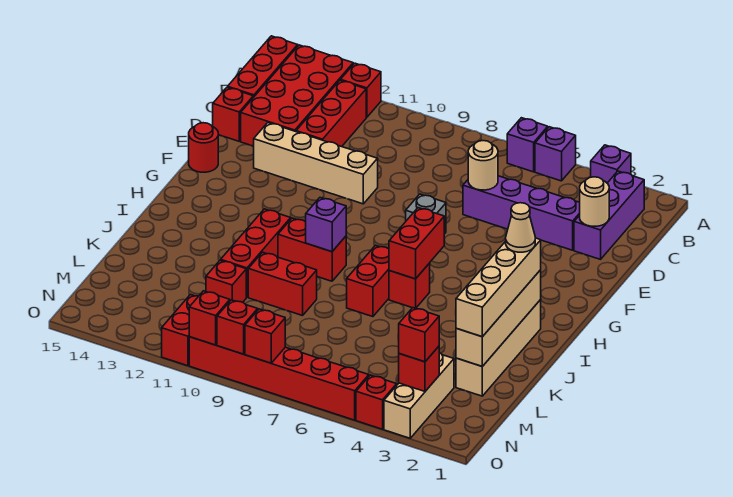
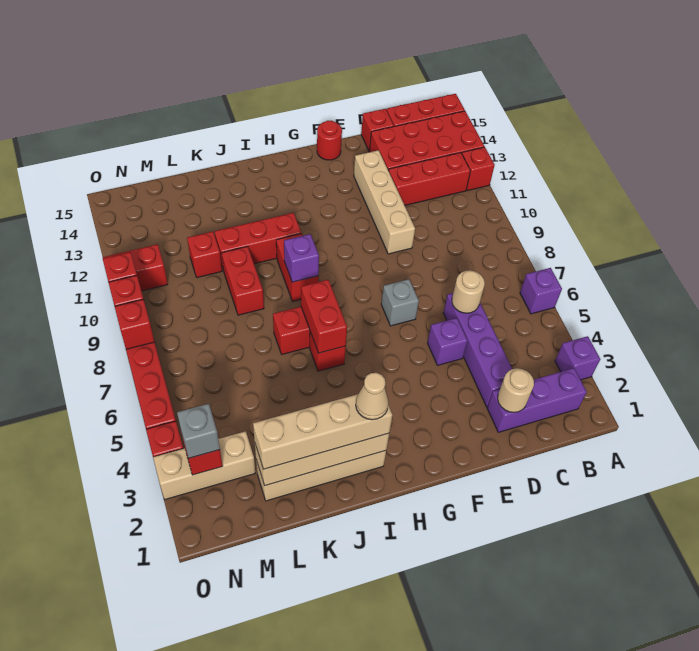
purple 1x1 brick [535,127,576,181] -> purple 1x1 brick moved to [428,318,468,365]
red 1x2 brick [389,208,444,279] -> red 1x2 brick turned to [301,280,347,353]
red 1x1 brick [398,308,439,362] -> grey 1x1 brick [177,404,220,458]

